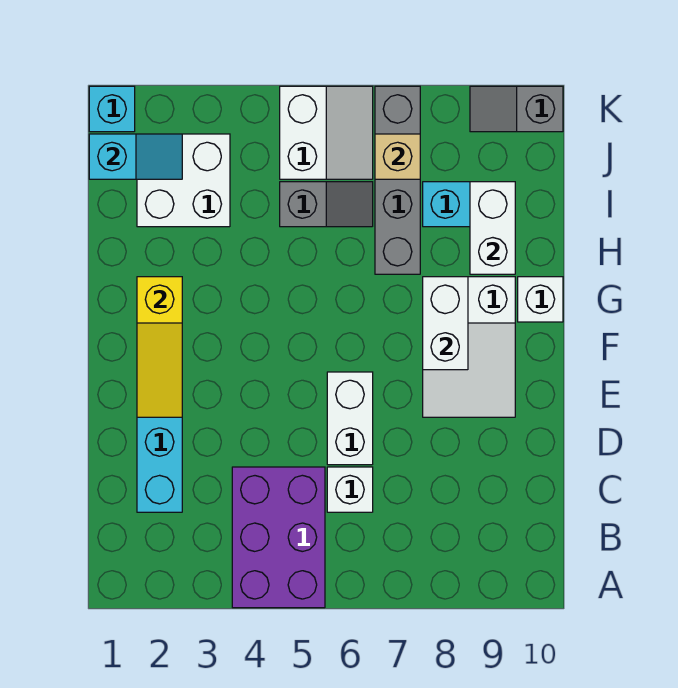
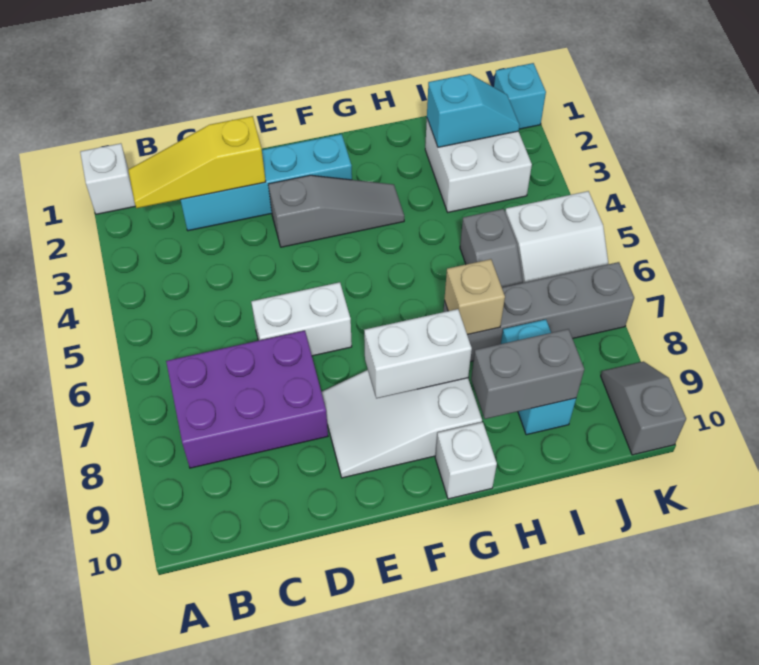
purple 2x3 brick [232,467,325,608] -> purple 2x3 brick moved to [166,331,328,468]
white 1x1 brick [327,467,373,512] -> white 1x1 brick moved to [80,143,135,214]
yellow 1x3 slope [137,277,182,417] -> yellow 1x3 slope moved to [128,116,266,208]
none -> grey 1x3 slope [268,175,404,247]
white 1x2 brick [470,182,515,274] -> grey 1x2 brick [471,329,584,419]
cyan 1x2 slope [89,134,182,179] -> cyan 1x2 slope turned to [427,74,520,147]
tan 1x1 brick [375,134,420,179] -> tan 1x1 brick moved to [444,259,505,335]

